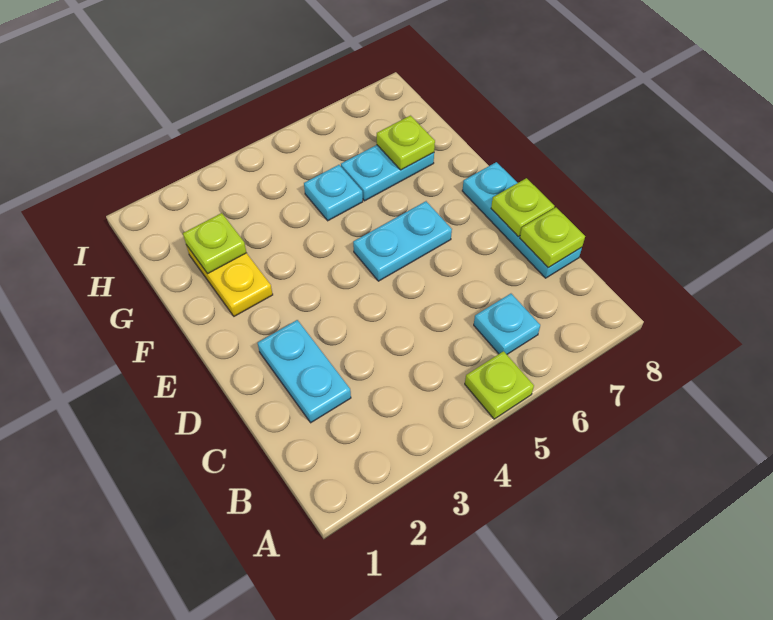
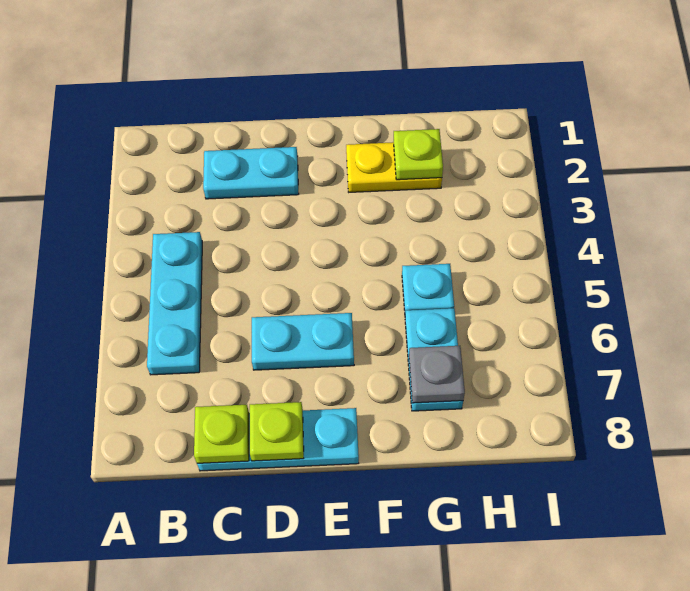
lime 1x1 plate [465,351,534,419] -> none
cyan 1x1 plate [474,294,540,354] -> cyan 1x3 plate [147,232,202,375]
cyan 1x2 plate [353,201,452,281] -> cyan 1x2 plate turned to [252,313,354,370]
lime 1x1 plate [377,116,435,170] -> grey 1x1 plate [409,346,465,403]

